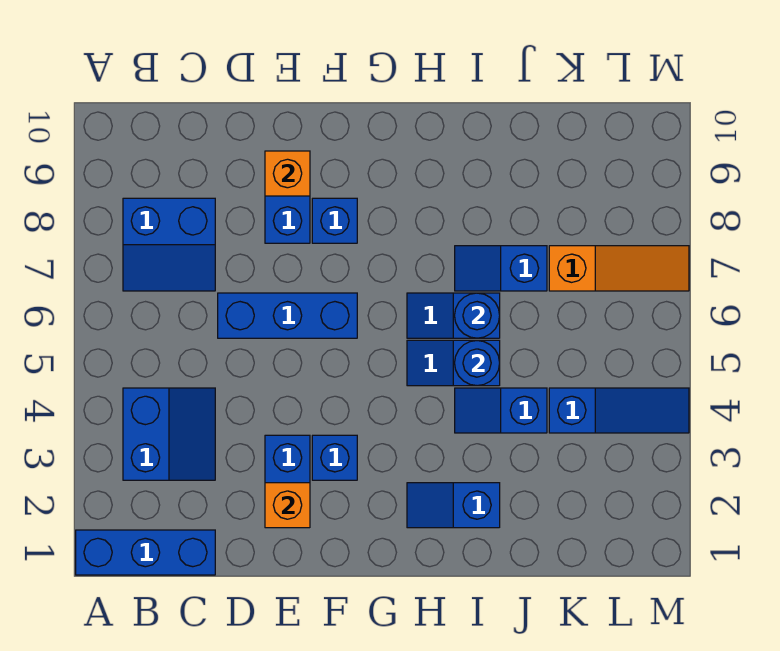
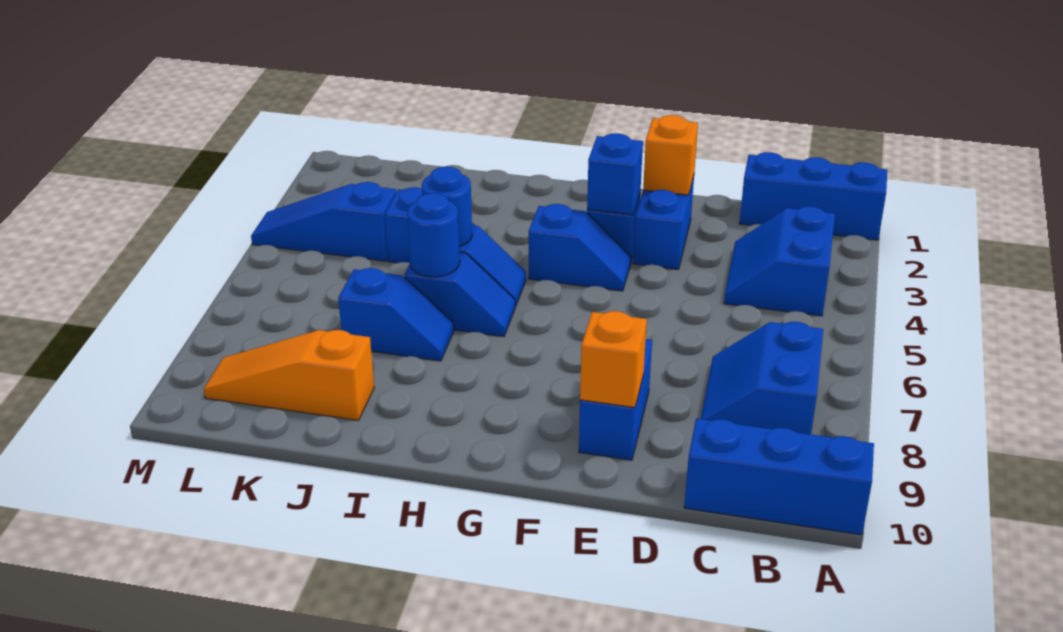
blue 2x2 slope [123,198,215,291] -> blue 2x2 slope turned to [701,322,823,434]
blue 1x3 brick [218,293,357,338] -> blue 1x3 brick moved to [684,419,874,535]
blue 1x1 brick [312,198,357,243] -> blue 1x1 brick moved to [587,133,643,215]
blue 1x2 slope [407,483,500,528] -> blue 1x2 slope moved to [529,204,631,291]
orange 1x3 slope [549,246,689,291] -> orange 1x3 slope moved to [204,330,374,420]

